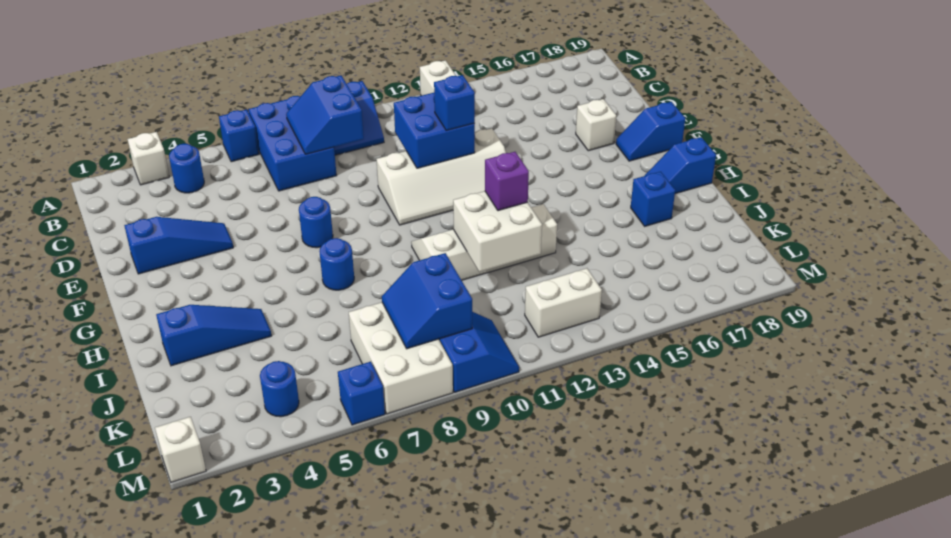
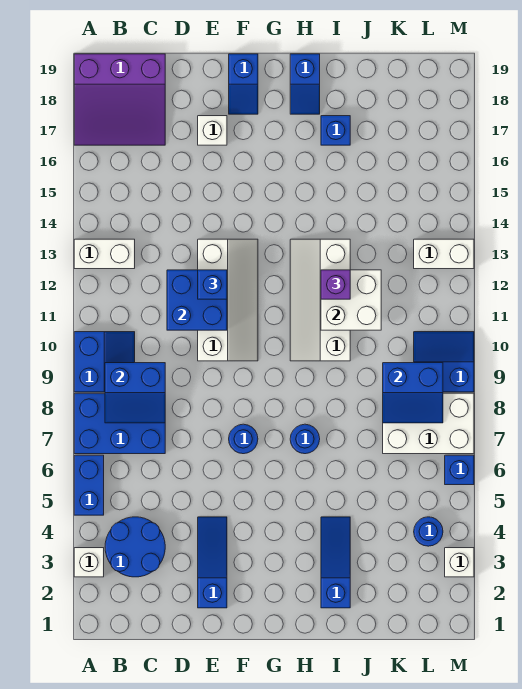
blue 1x1 brick [219,109,259,162] -> blue 1x2 brick [74,455,104,515]
none -> purple 3x3 slope [74,54,165,145]
blue 1x1 round brick [169,144,204,193] -> blue 2x2 round brick [105,517,165,577]
white 1x2 brick [525,268,602,337] -> white 1x2 brick turned to [414,239,474,269]
white 1x1 brick [155,417,206,482] -> white 1x1 brick moved to [445,548,474,577]

